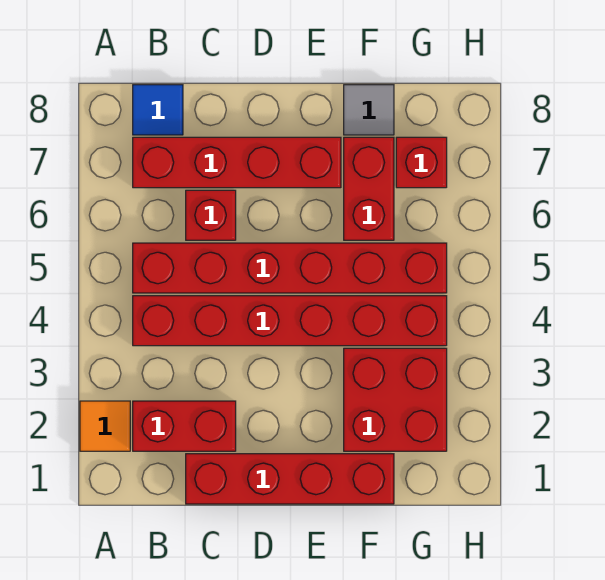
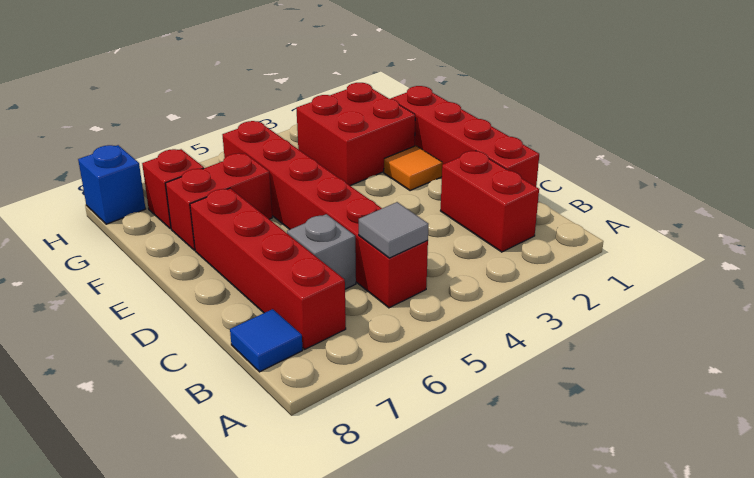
orange 1x1 tile [80,401,130,451] -> orange 1x1 tile moved to [384,146,443,191]
red 1x6 brick [133,296,447,346] -> none
red 1x1 brick [186,190,236,240] -> grey 1x1 brick [287,214,356,289]
grey 1x1 tile [344,85,394,135] -> grey 1x1 tile moved to [359,202,428,258]
none -> blue 1x1 brick [78,145,146,224]

